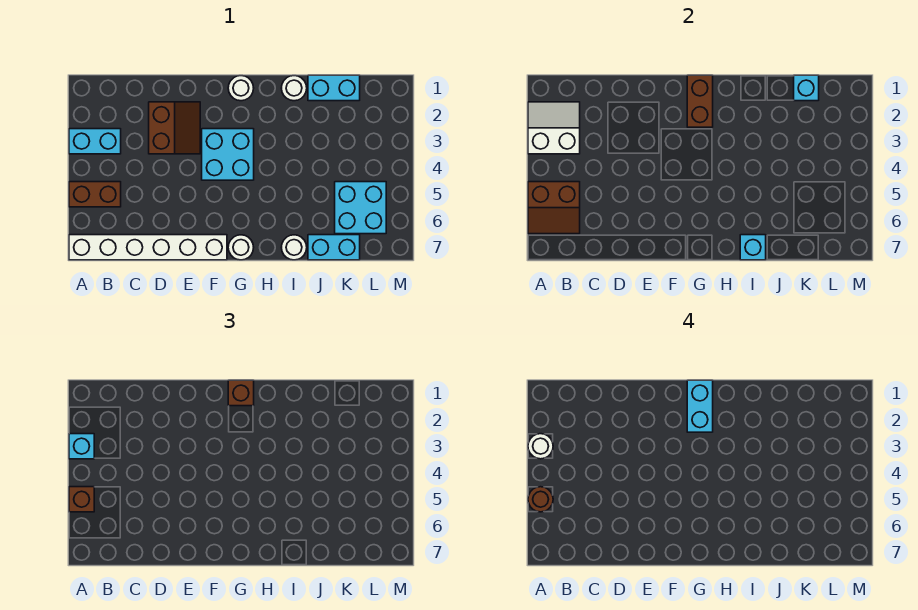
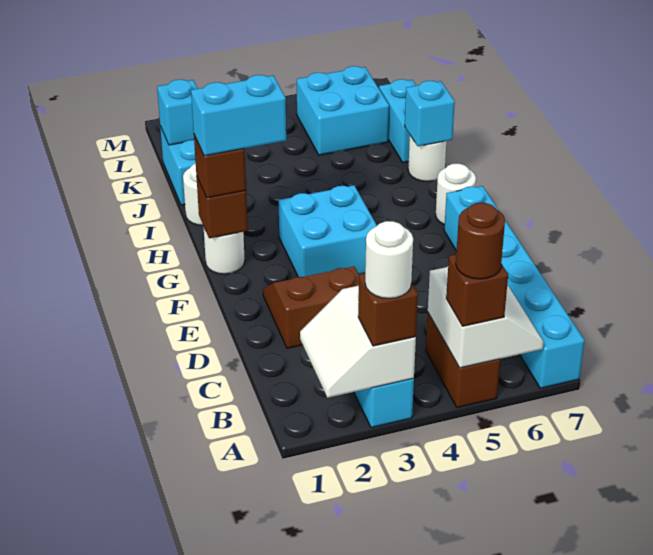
cyan 1x1 brick [69,434,94,459] -> brown 1x1 brick [358,273,418,346]
brown 2x2 slope [528,182,580,234] -> white 2x2 slope [428,267,544,368]
white 1x6 brick [69,235,227,260] -> cyan 1x6 brick [444,186,585,388]
brown 1x2 brick [687,75,713,127] -> brown 1x1 brick [196,176,248,238]

